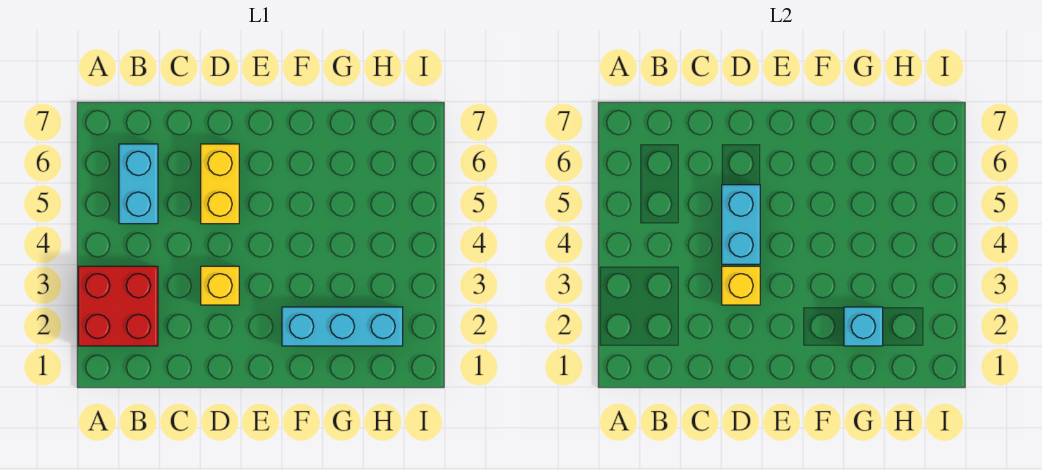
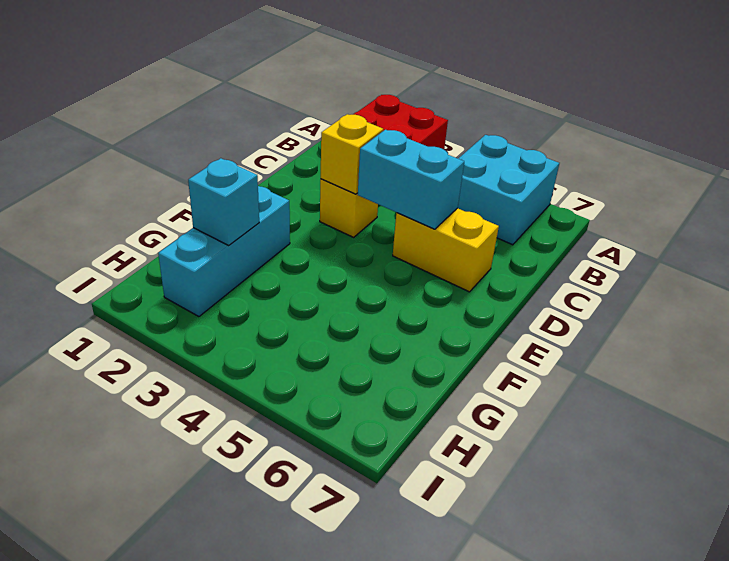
cyan 1x2 brick [119,144,158,224] -> cyan 2x2 brick [458,135,559,245]

